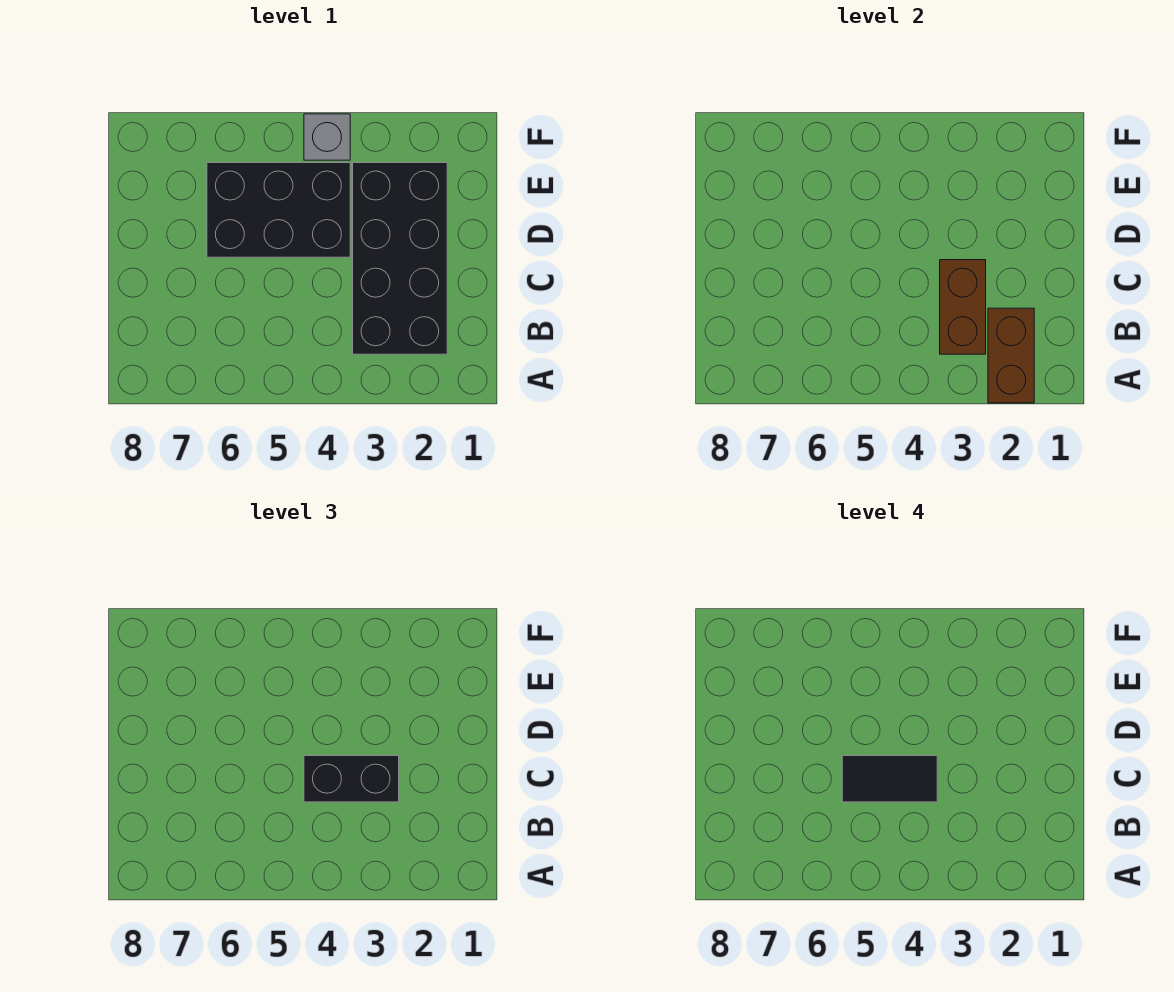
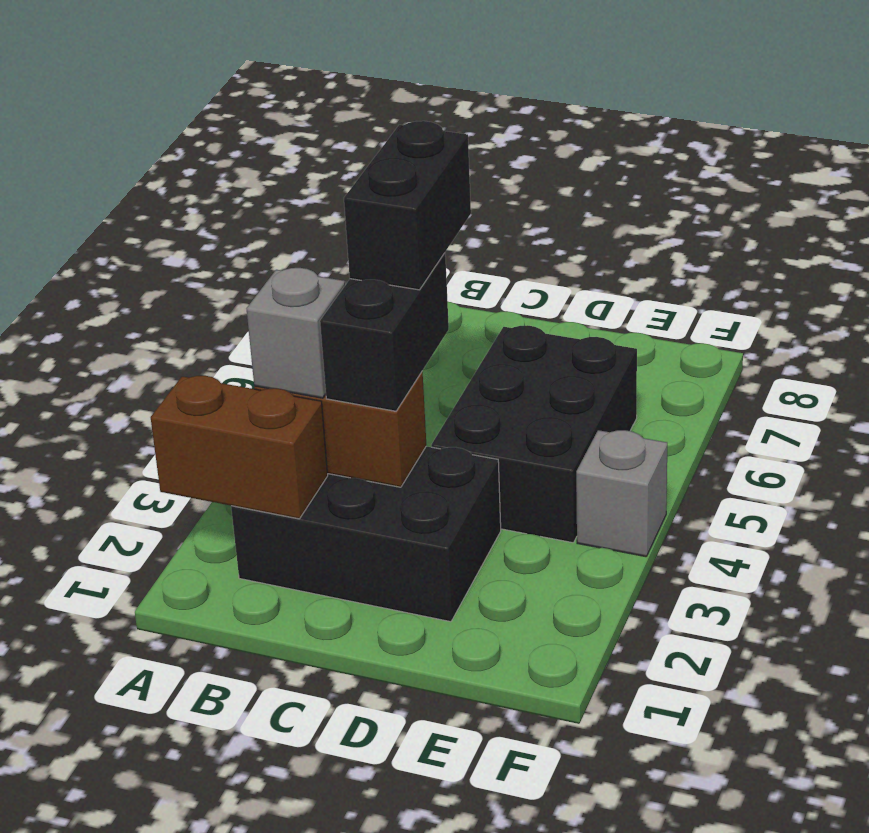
black 2x4 brick [353,163,447,354] -> black 2x3 brick [231,446,501,622]
none -> grey 1x1 brick [246,268,345,398]
black 1x2 tile [842,756,937,802] -> black 1x2 brick [344,121,471,290]

